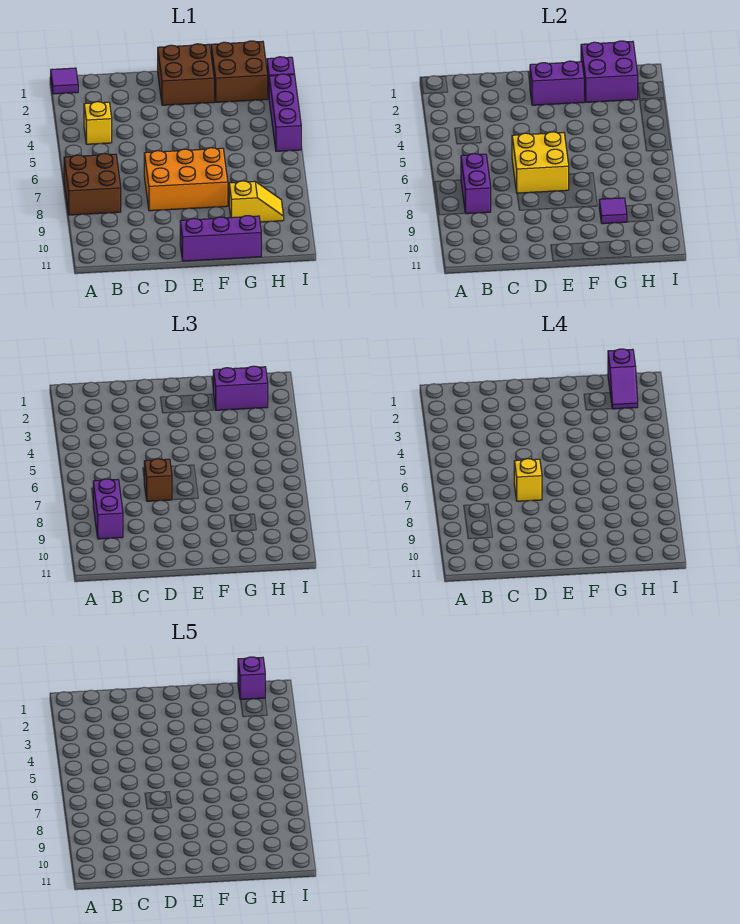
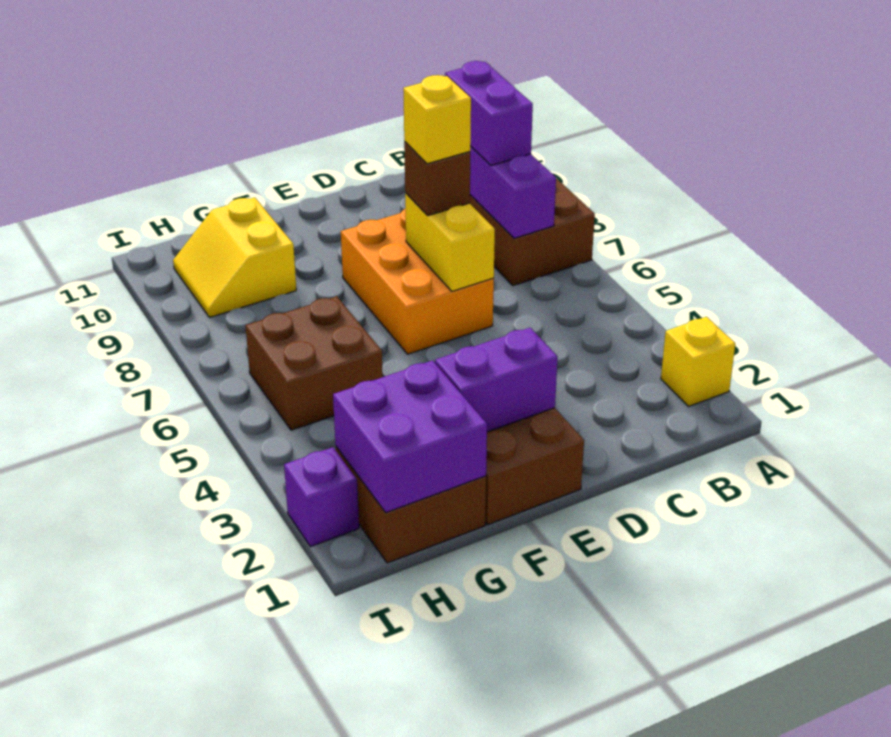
purple 1x1 tile [51,68,78,94] -> none
yellow 1x1 brick [84,102,112,144] -> yellow 1x1 brick moved to [661,317,735,406]
yellow 2x2 brick [512,132,569,193] -> yellow 1x2 brick [405,193,495,291]
orange 2x3 brick [144,148,228,211] -> orange 2x3 brick turned to [341,209,494,354]
purple 1x3 brick [180,216,261,261] -> none
purple 1x2 brick [213,366,268,410] -> none
none -> brown 2x2 brick [245,296,383,430]
yellow 1x2 slope [229,181,284,222] -> yellow 2x2 slope [173,197,296,317]
purple 1x1 tile [599,198,627,224] -> none
purple 1x2 slope [608,349,638,409] -> none
purple 1x1 brick [238,657,265,700] -> none
purple 1x3 brick [269,74,301,151] -> none

